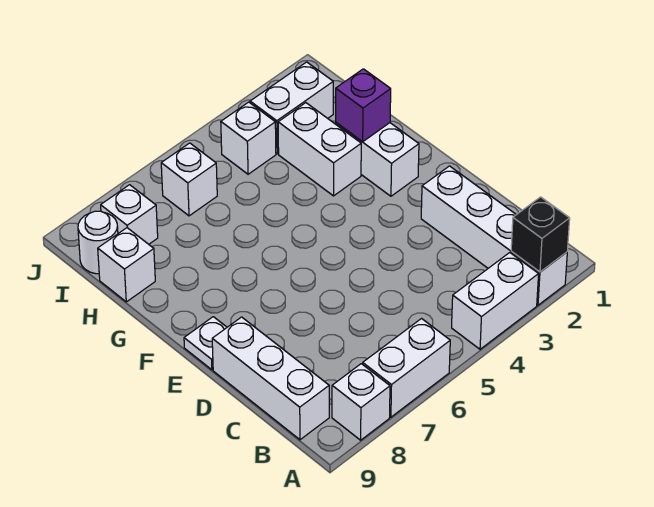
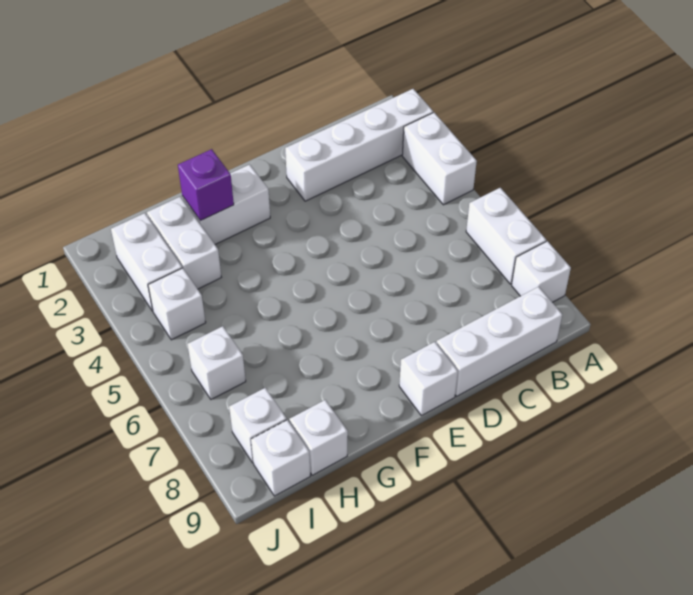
black 1x1 brick [511,197,570,272] -> none
white 1x1 plate [184,317,227,370] -> white 1x1 brick [399,342,458,416]
white 1x2 brick [278,103,361,196] -> white 1x2 brick turned to [147,197,221,289]
white 1x1 round brick [78,211,118,274] -> white 1x1 brick [251,420,310,496]

